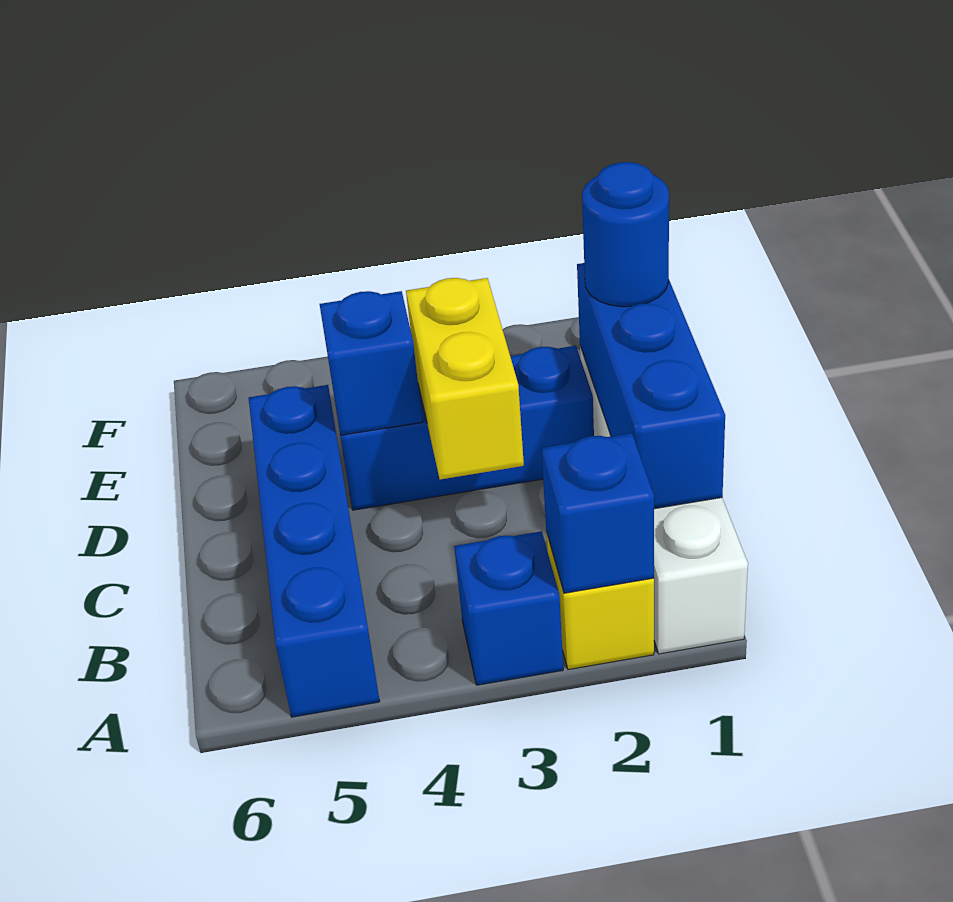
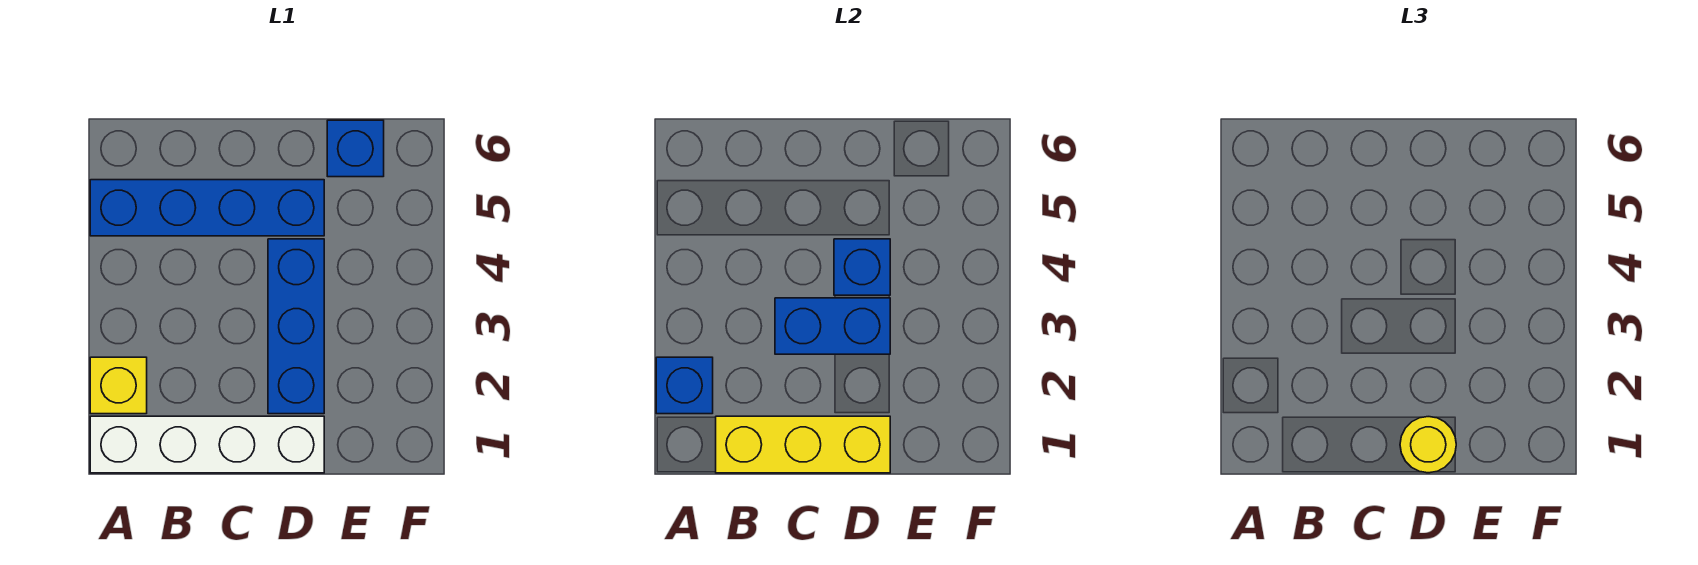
blue 1x1 brick [454,531,563,685] -> blue 1x1 brick moved to [327,120,384,177]
blue 1x3 brick [577,263,725,509] -> yellow 1x3 brick [716,416,890,473]
yellow 1x2 brick [406,278,524,479] -> blue 1x2 brick [775,298,890,354]
blue 1x1 round brick [582,162,669,307] -> yellow 1x1 round brick [1400,417,1456,473]

